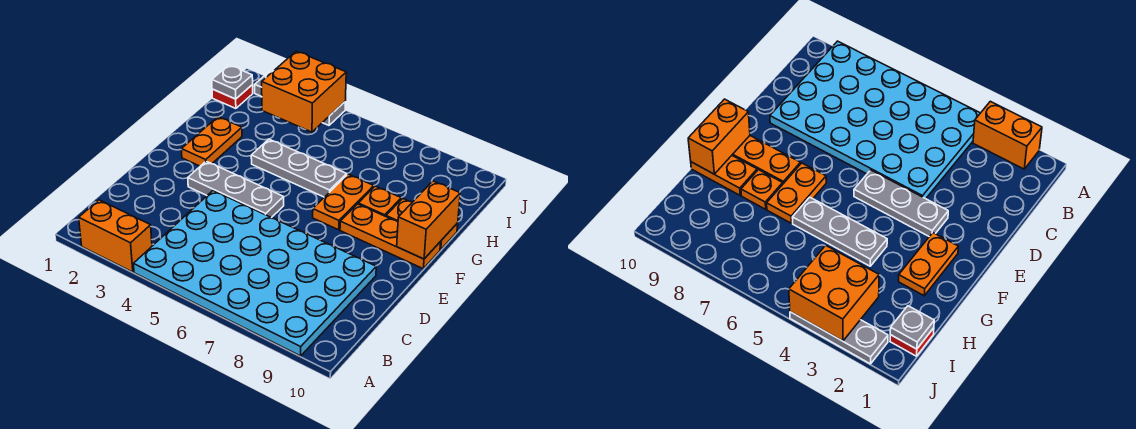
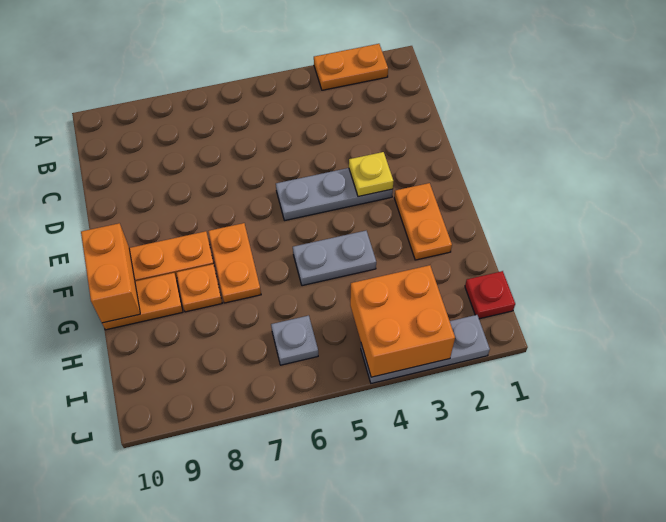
orange 1x2 brick [79,200,152,272] -> orange 1x2 plate [314,44,388,90]
cyan 4x6 plate [133,191,376,356] -> none
none -> yellow 1x1 plate [349,152,393,197]
grey 1x3 plate [251,139,347,197] -> grey 1x2 plate [293,231,376,286]
grey 1x1 plate [212,65,253,99] -> grey 1x1 plate moved to [271,316,318,365]

